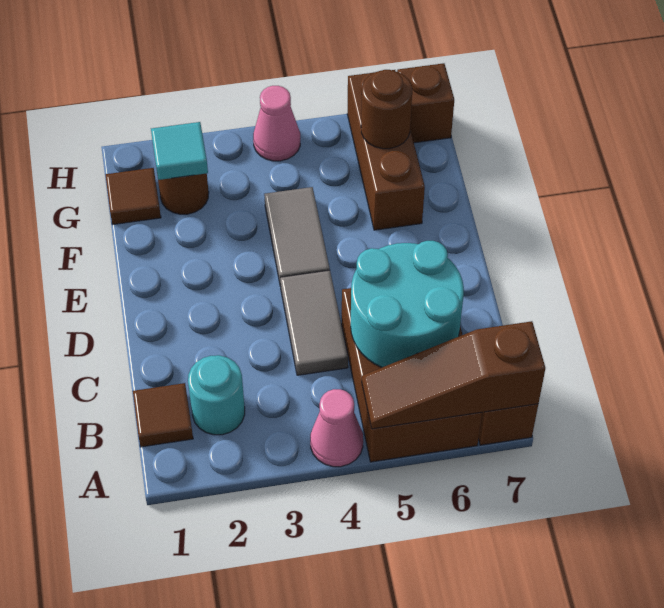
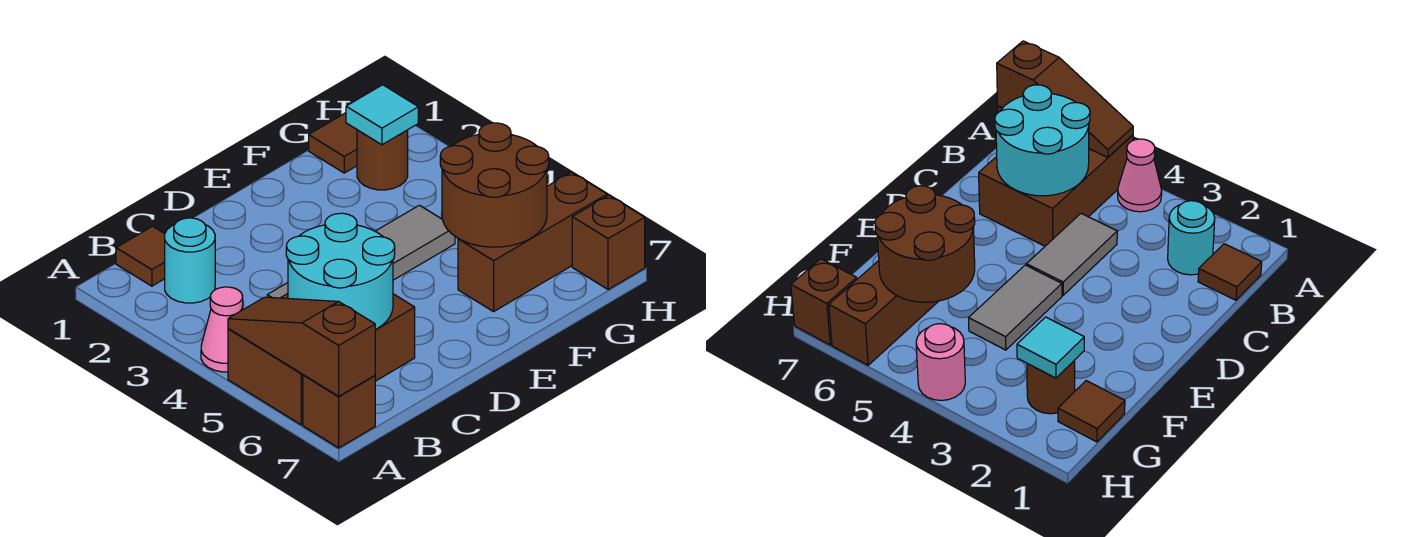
brown 1x1 round brick [361,70,412,149] -> brown 2x2 round brick [440,123,549,247]
pink 1x1 cone [253,86,300,161] -> pink 1x1 round brick [916,324,965,400]

